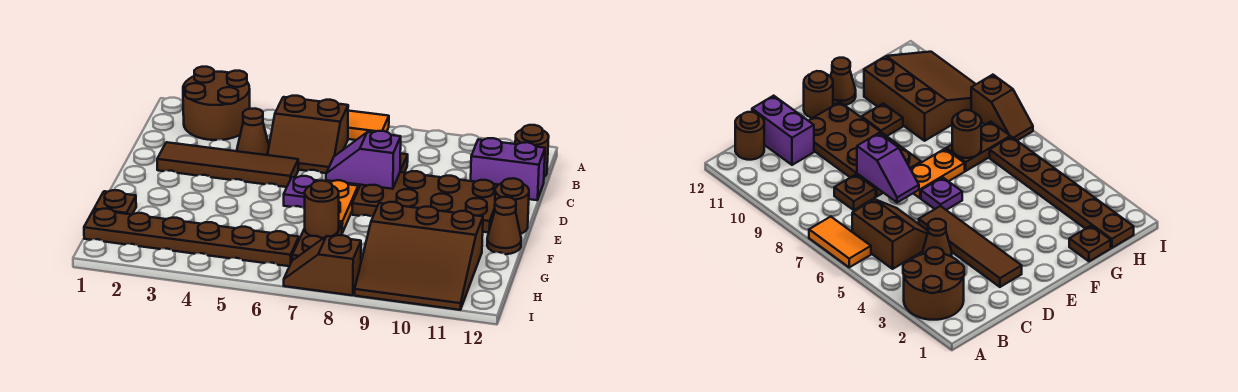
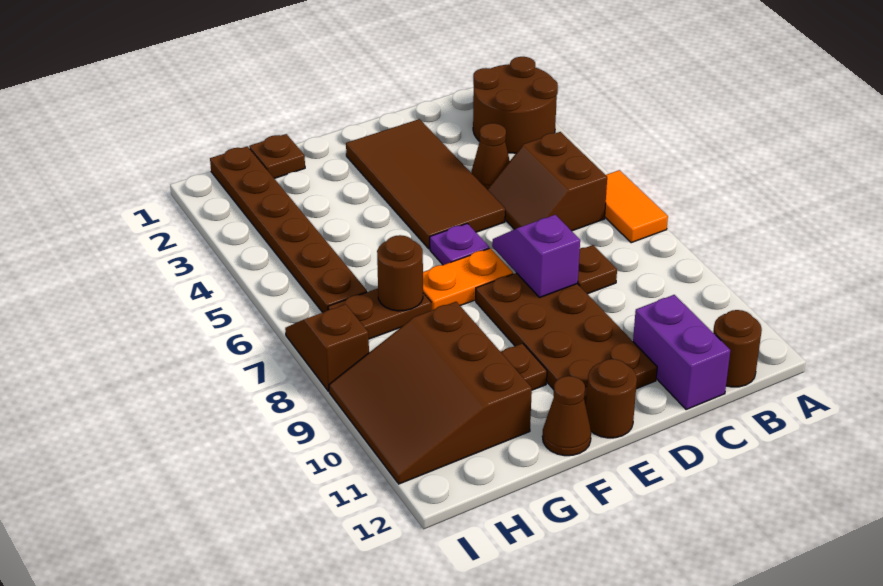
brown 1x4 tile [157,142,298,187] -> brown 2x4 tile [346,119,505,249]

